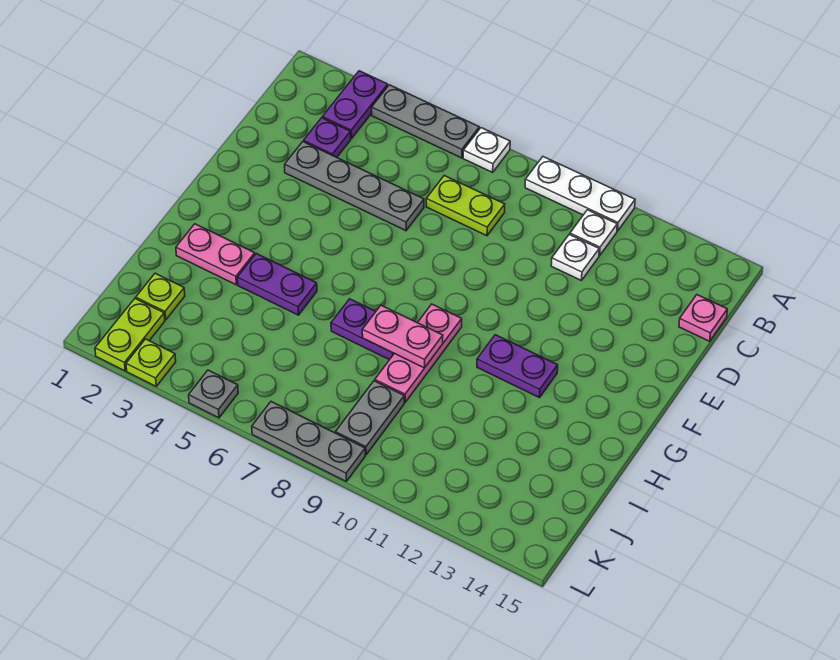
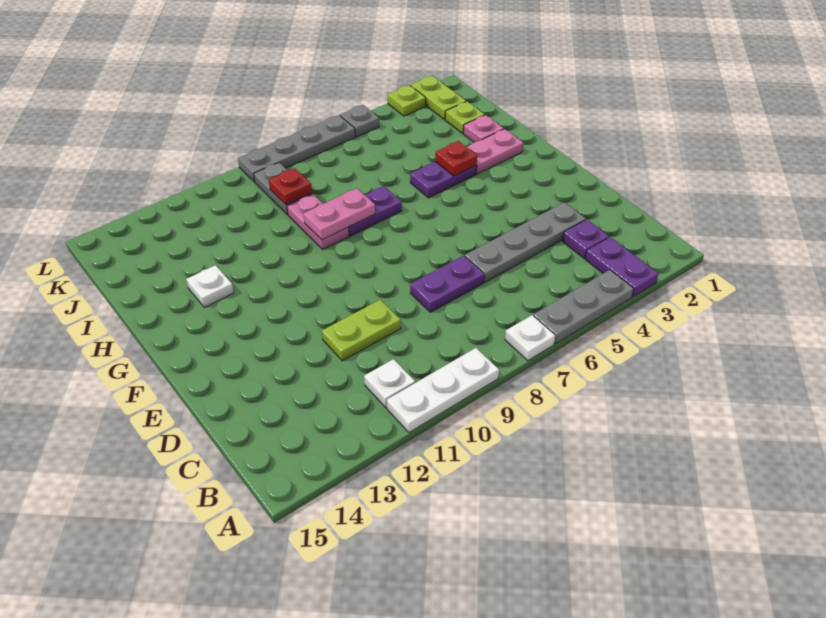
lime 1x2 plate [426,176,505,236] -> lime 1x2 plate moved to [322,300,401,361]
white 1x1 plate [551,234,599,281] -> white 1x1 plate moved to [186,265,234,307]
pink 1x1 plate [679,295,727,341] -> pink 1x1 plate moved to [463,115,504,142]
pink 1x3 plate [375,304,462,402] -> pink 1x2 plate [287,194,349,249]
purple 1x2 plate [477,335,558,398] -> purple 1x2 plate moved to [410,256,484,312]
none -> red 1x1 plate [435,141,477,176]
none -> red 1x1 plate [269,168,312,205]
grey 1x3 plate [252,402,365,481] -> grey 1x4 plate [238,115,355,182]

